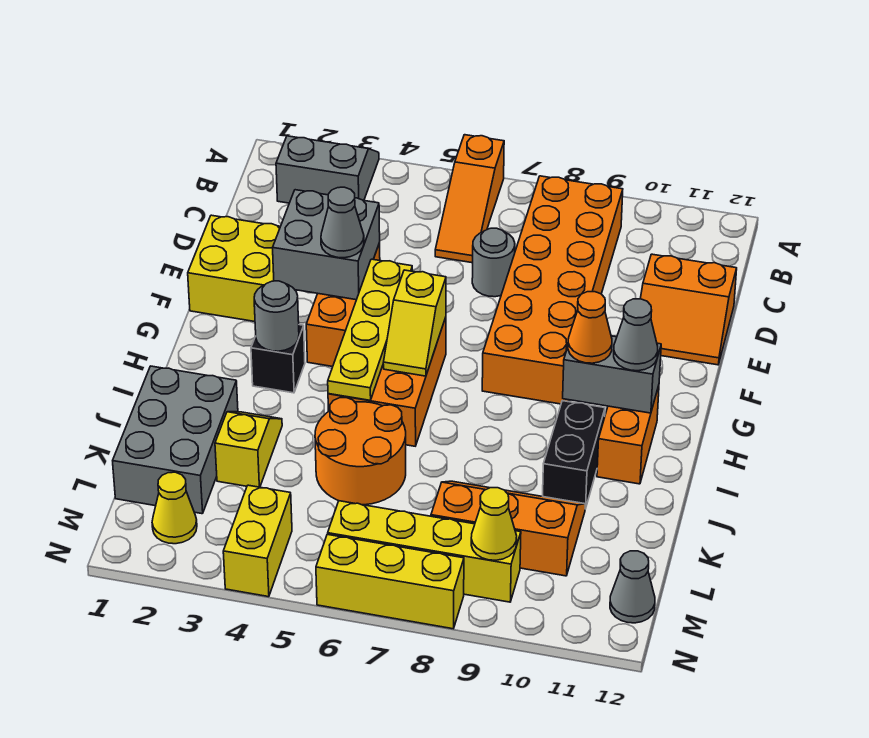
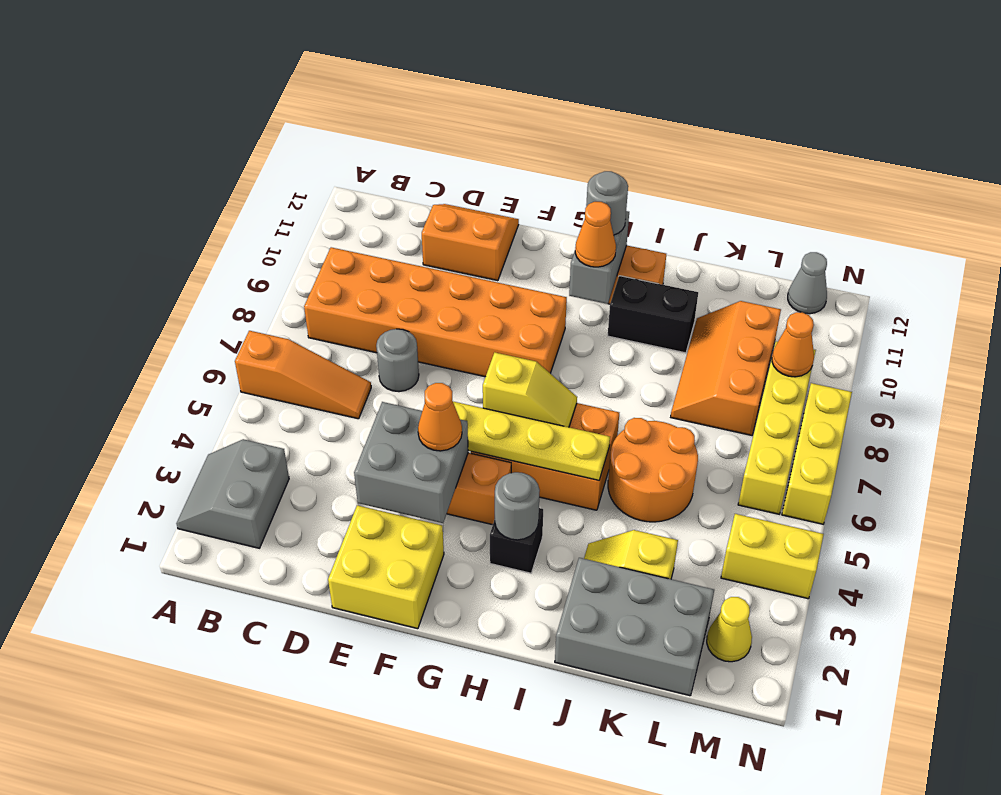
orange 2x2 slope [640,254,737,365] -> orange 2x2 slope turned to [422,204,519,281]
grey 1x1 cone [321,187,364,258] -> orange 1x1 cone [418,383,462,451]
grey 1x1 cone [614,299,658,371] -> grey 1x1 round brick [586,171,628,235]
yellow 1x1 cone [471,488,517,560] -> orange 1x1 cone [772,312,814,377]

